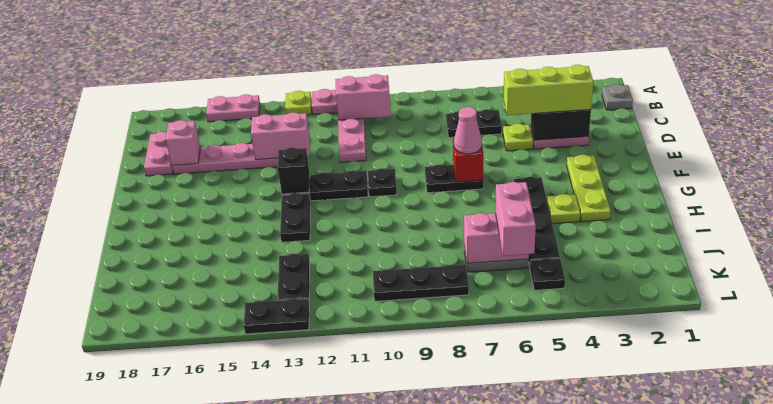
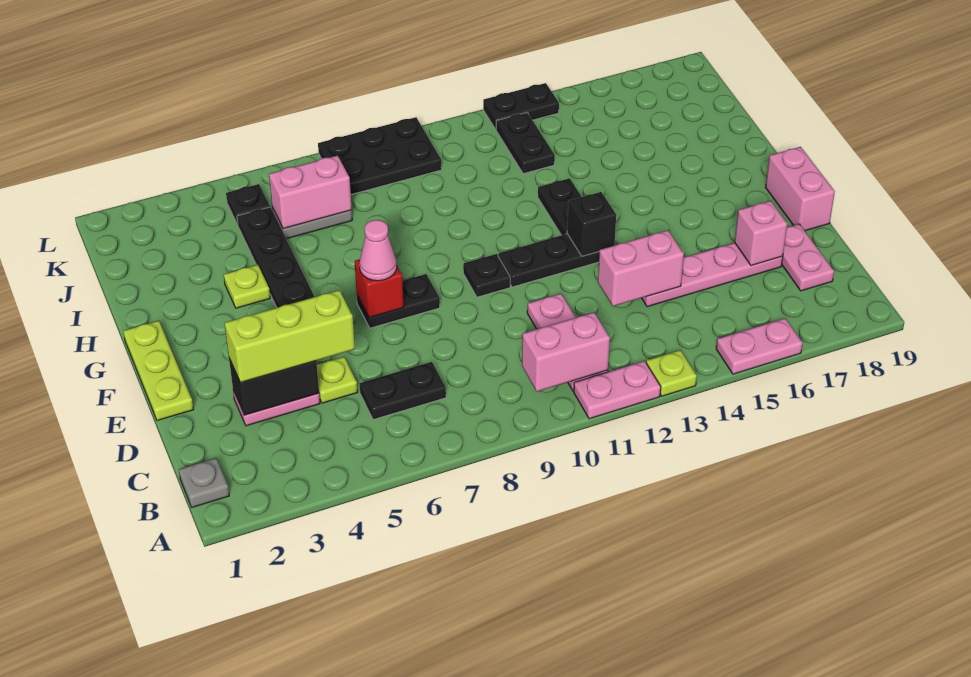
lime 1x3 plate [567,154,611,222] -> lime 1x3 plate moved to [123,321,194,420]
pink 1x2 brick [495,182,536,256] -> pink 1x2 brick moved to [766,147,835,231]
black 1x3 plate [373,265,469,301] -> black 2x3 plate [318,117,442,194]

